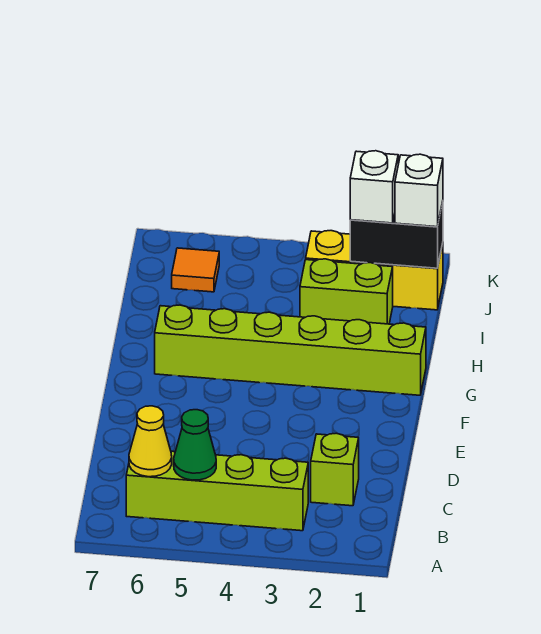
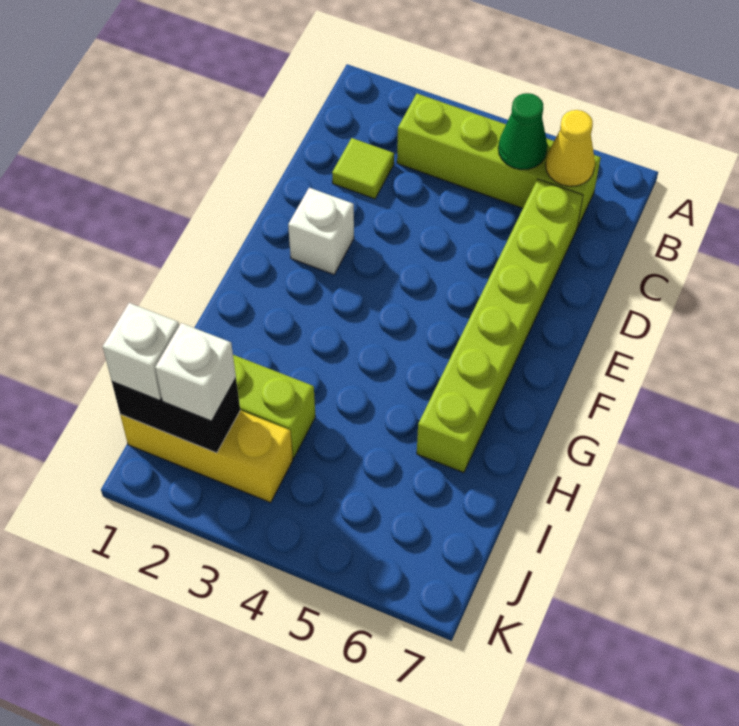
lime 1x1 brick [311,433,359,506] -> lime 1x1 tile [332,138,394,199]
none -> white 1x1 brick [288,188,354,274]
lime 1x6 brick [155,305,426,395] -> lime 1x6 brick turned to [417,179,583,473]
orange 1x1 tile [172,248,219,292] -> none

